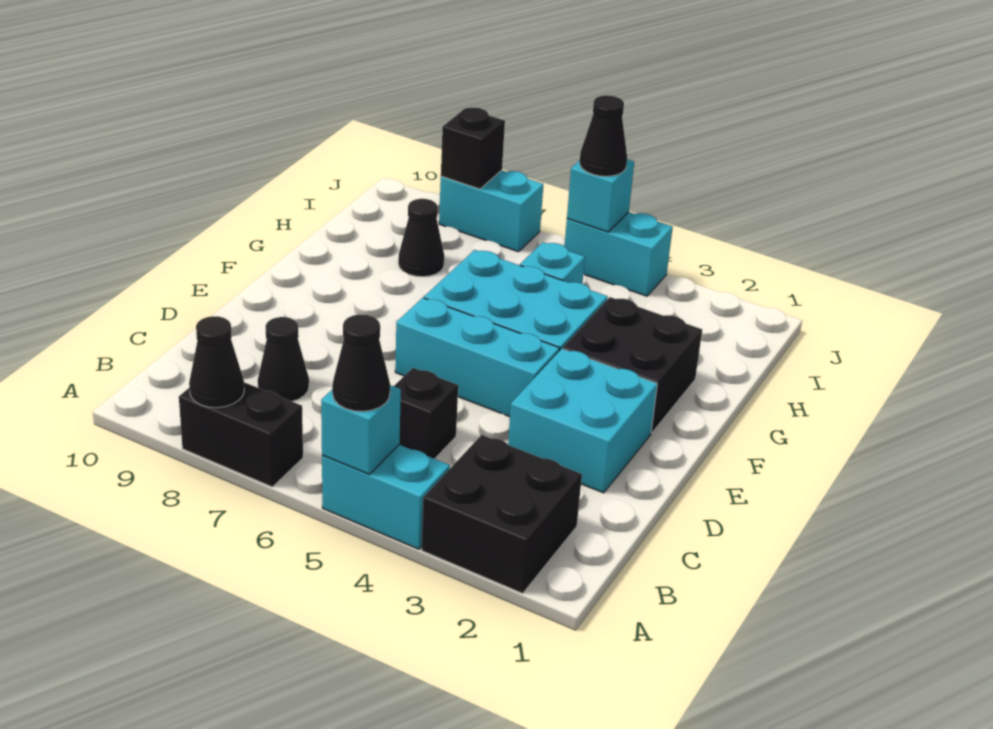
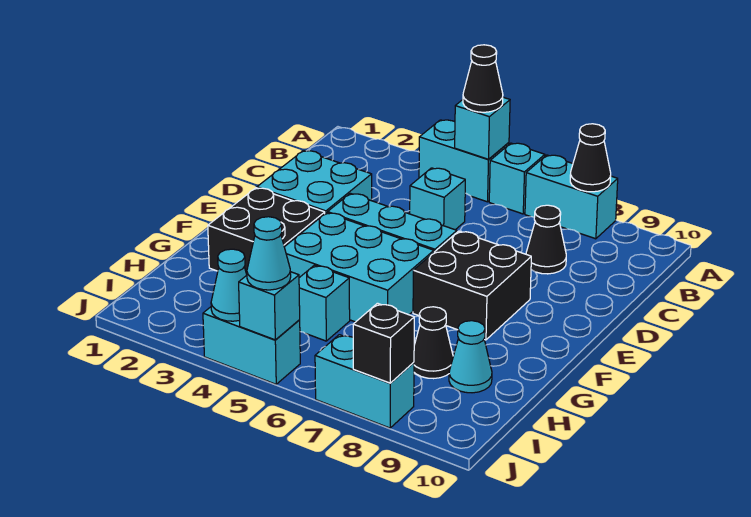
black 2x2 brick [422,435,582,593] -> black 2x2 brick moved to [413,231,531,340]
none -> cyan 1x1 brick [489,143,545,214]
black 1x2 brick [179,382,303,487] -> cyan 1x2 brick [525,155,618,239]
black 1x1 brick [394,368,458,459] -> cyan 1x1 brick [410,168,465,230]
none -> cyan 1x1 cone [449,321,492,393]
none -> cyan 1x1 cone [211,249,247,321]
black 1x1 cone [580,95,627,176] -> cyan 1x1 cone [247,217,291,290]

